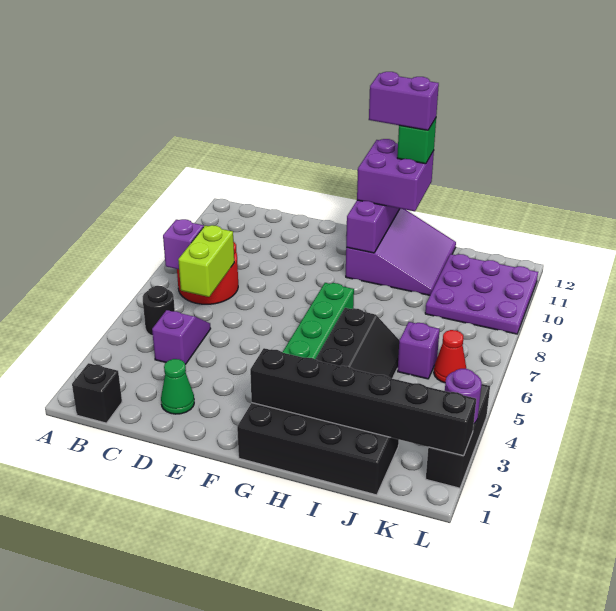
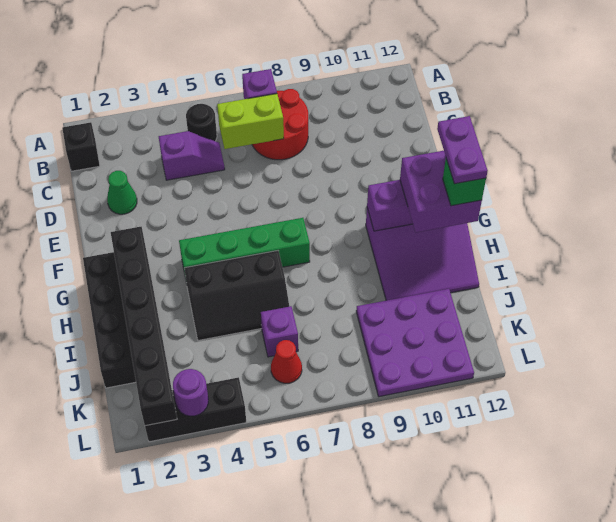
purple 1x2 brick [369,72,439,130] -> purple 1x2 plate [437,116,488,184]

